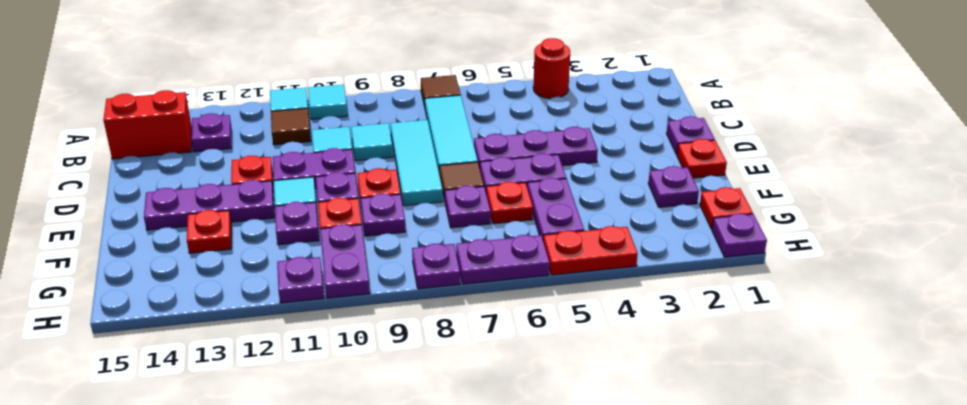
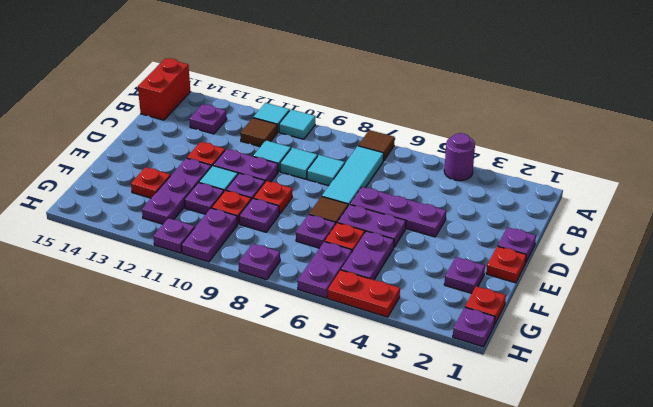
red 1x1 round brick [533,38,570,98] -> purple 1x1 round brick [444,133,475,181]
red 1x2 brick [103,90,192,159] -> red 1x2 brick turned to [138,58,191,120]
cyan 1x3 tile [391,120,443,206] -> cyan 1x1 tile [307,155,345,186]
purple 1x3 plate [144,180,274,230] -> purple 1x3 plate turned to [142,158,211,224]
purple 1x2 plate [456,235,550,284] -> purple 1x2 plate turned to [298,241,352,298]

